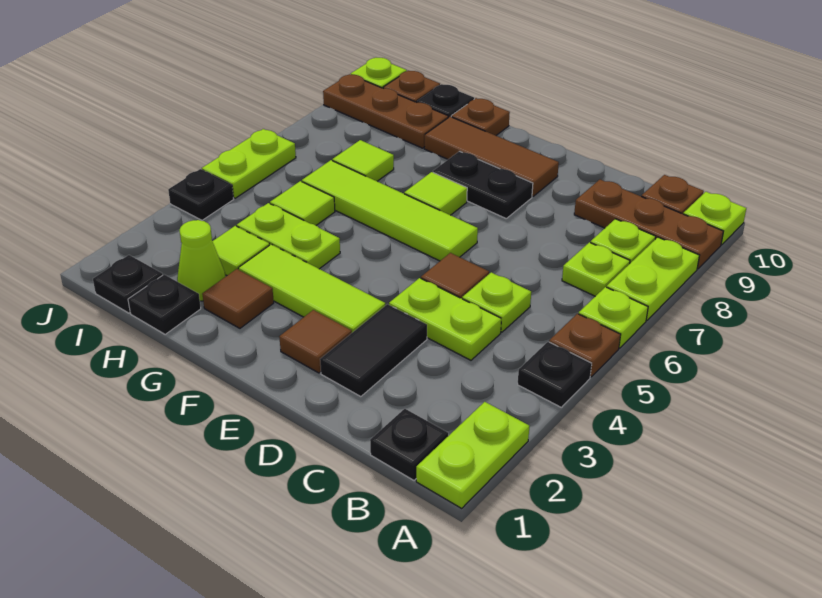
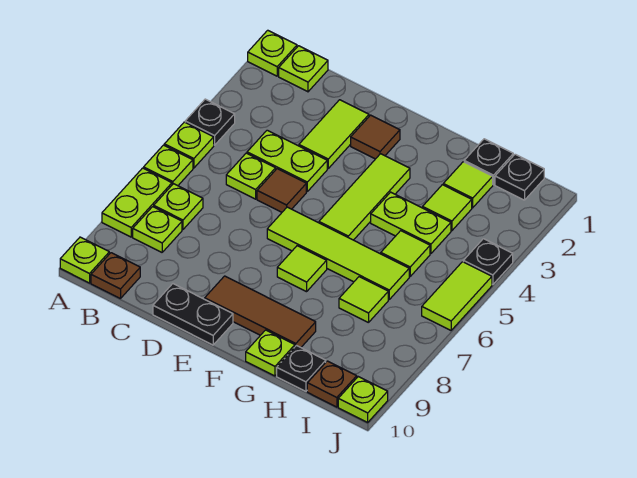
lime 1x2 plate [416,402,529,508] -> lime 1x1 plate [248,30,297,76]
brown 1x1 plate [549,314,621,377] -> lime 1x1 plate [164,122,214,168]
brown 1x3 plate [574,180,723,269] -> none
black 1x1 plate [370,409,448,480] -> lime 1x1 plate [279,46,328,92]
black 1x2 tile [320,304,427,397] -> lime 1x2 tile [299,100,369,168]
lime 1x3 tile [238,244,385,332] -> lime 1x3 tile turned to [319,154,410,240]
black 1x2 plate [433,151,533,218] -> black 1x2 plate moved to [153,284,233,345]
brown 1x1 tile [202,269,274,328] -> none
brown 1x1 plate [451,98,510,136] -> lime 1x1 plate [246,330,295,376]
lime 1x1 cone [177,220,226,301] -> lime 1x1 tile [443,162,493,208]
brown 1x3 plate [323,74,448,148] -> none
lime 1x2 plate [202,129,296,198] -> lime 1x2 tile [422,262,492,330]

